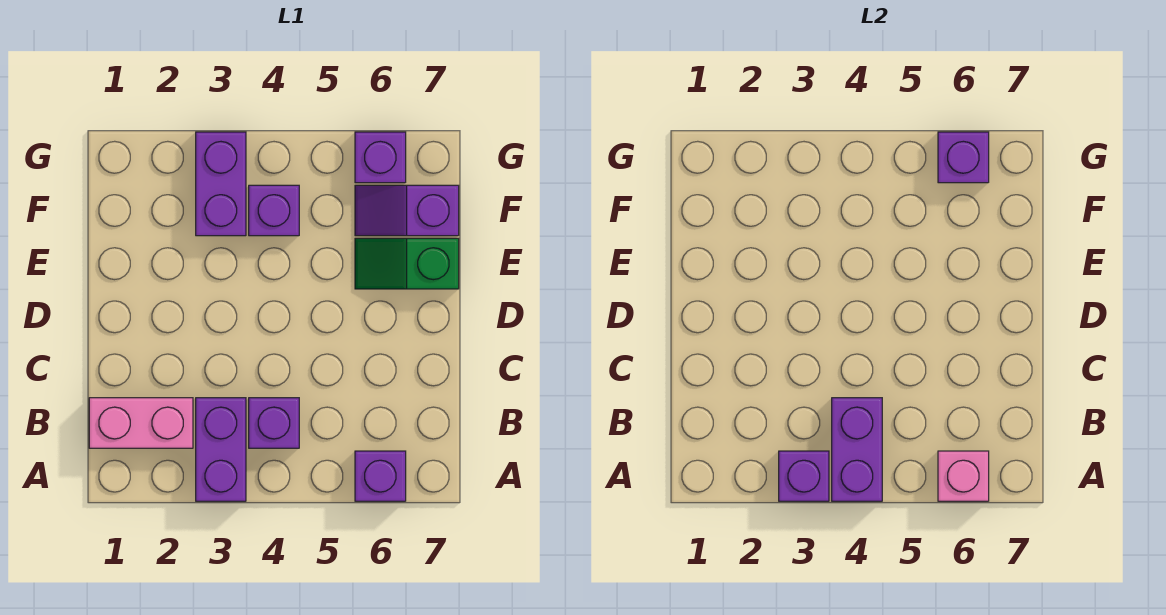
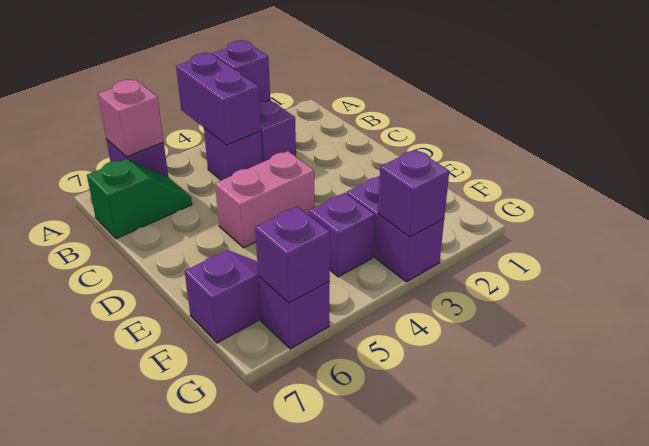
pink 1x2 brick [89,398,193,448] -> pink 1x2 brick moved to [215,151,315,248]
green 1x2 slope [355,238,459,289] -> green 1x2 slope moved to [87,159,192,239]
none -> purple 1x1 brick [378,149,449,237]

